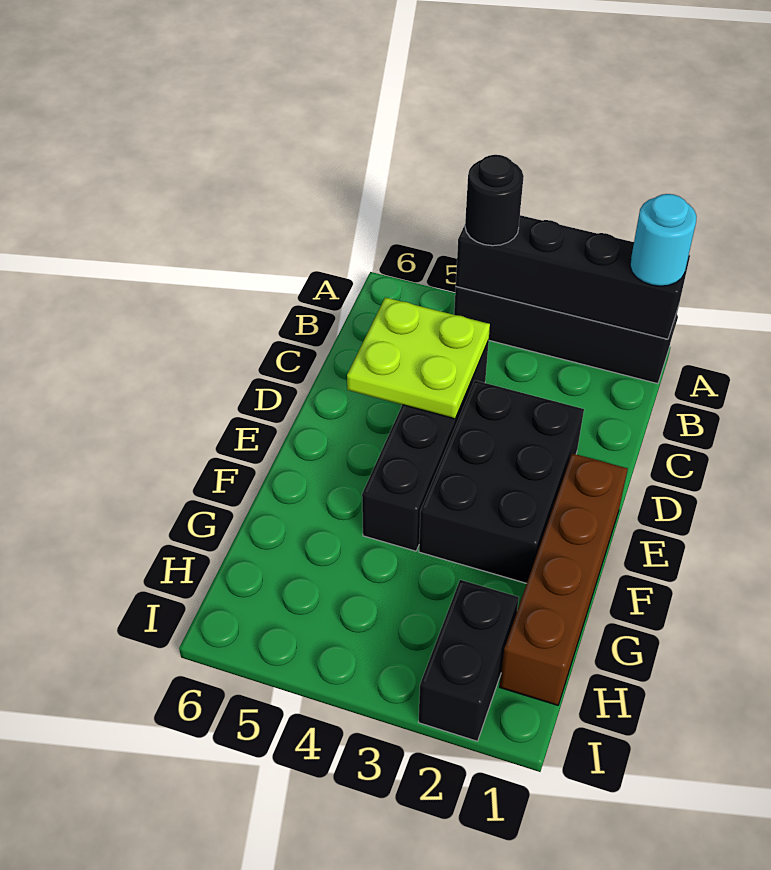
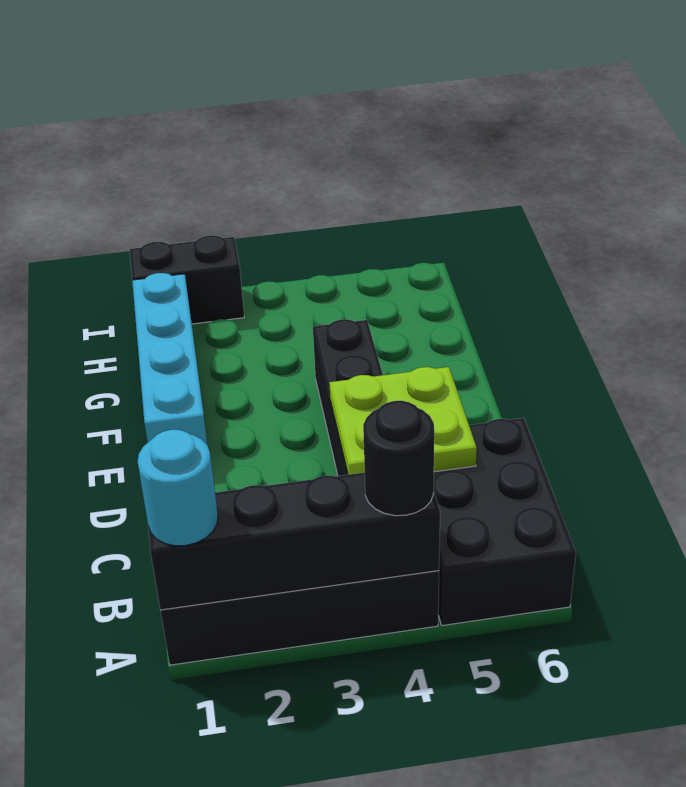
black 2x3 brick [419,380,584,583] -> black 2x3 brick moved to [434,418,576,626]
brown 1x4 brick [500,453,628,705] -> cyan 1x4 brick [132,273,207,444]
black 1x2 brick [419,580,519,741] -> black 1x2 brick turned to [130,235,244,324]

